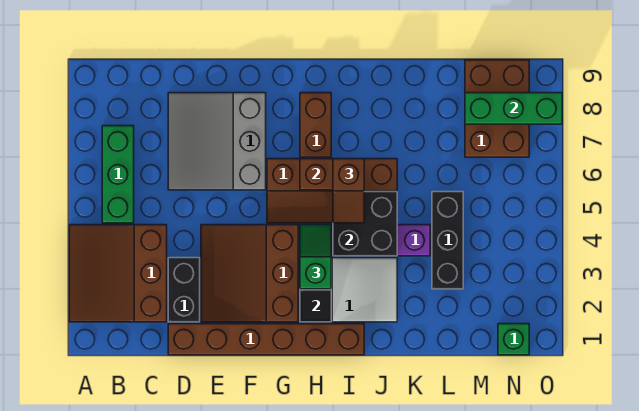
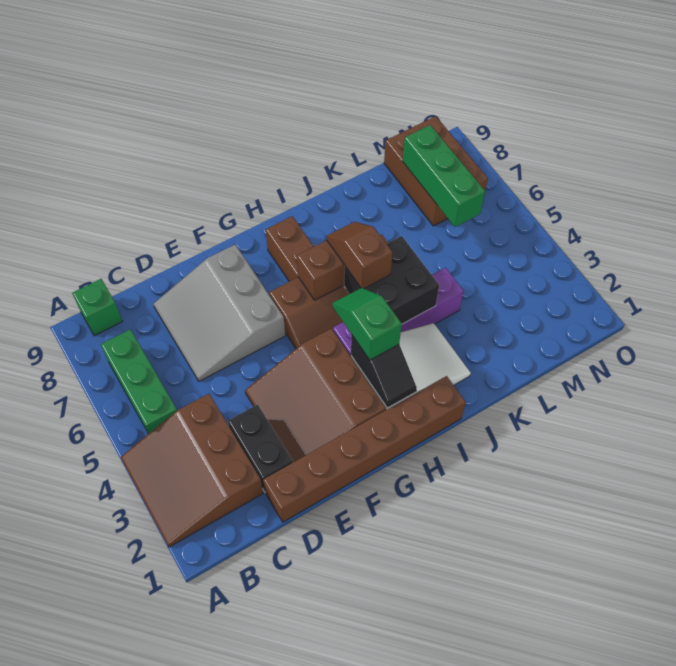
brown 1x2 slope [333,159,364,223] -> brown 1x2 slope turned to [327,222,393,289]
black 1x3 brick [432,192,463,289] -> none
green 1x3 brick [465,93,562,124] -> green 1x3 brick turned to [402,125,485,227]
green 1x1 brick [498,324,529,355] -> green 1x1 brick moved to [72,279,123,336]

